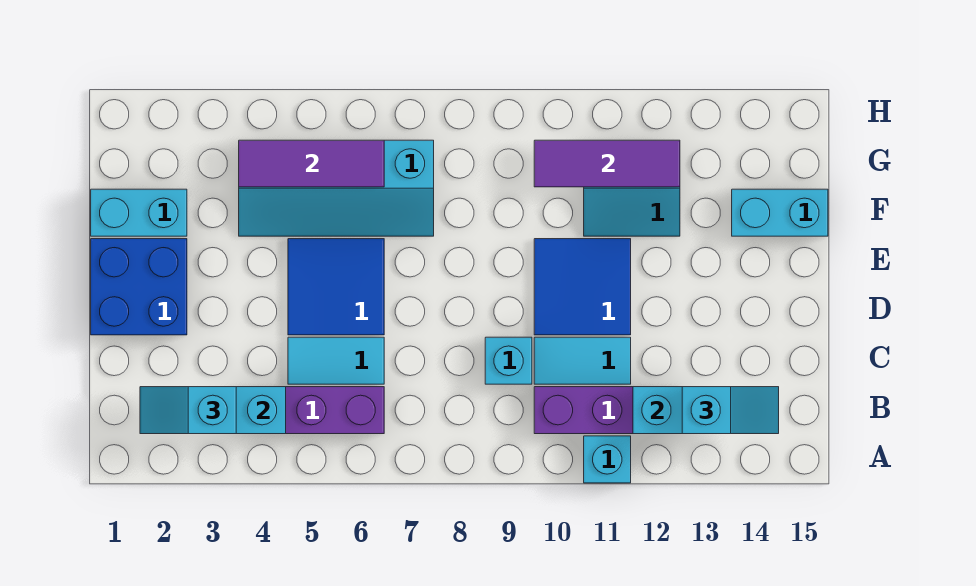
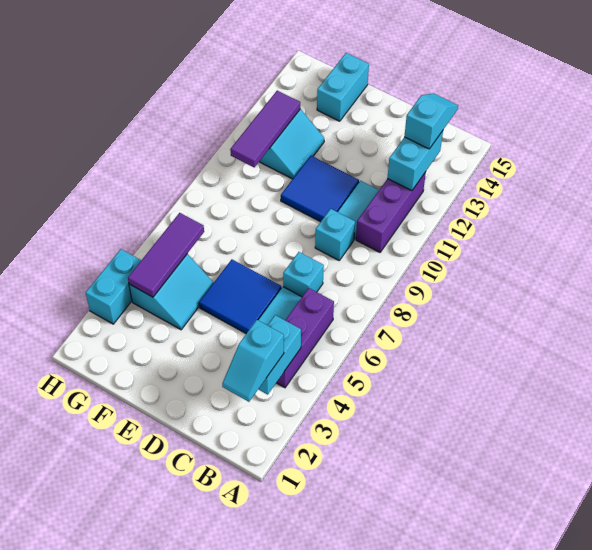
cyan 1x1 brick [584,436,631,483] -> cyan 1x1 brick moved to [283,252,324,297]
blue 2x2 brick [91,239,187,335] -> none
cyan 1x2 brick [91,189,187,236] -> cyan 1x2 brick moved to [86,249,141,324]
cyan 2x4 slope [239,140,434,236] -> cyan 2x2 slope [129,254,214,330]

